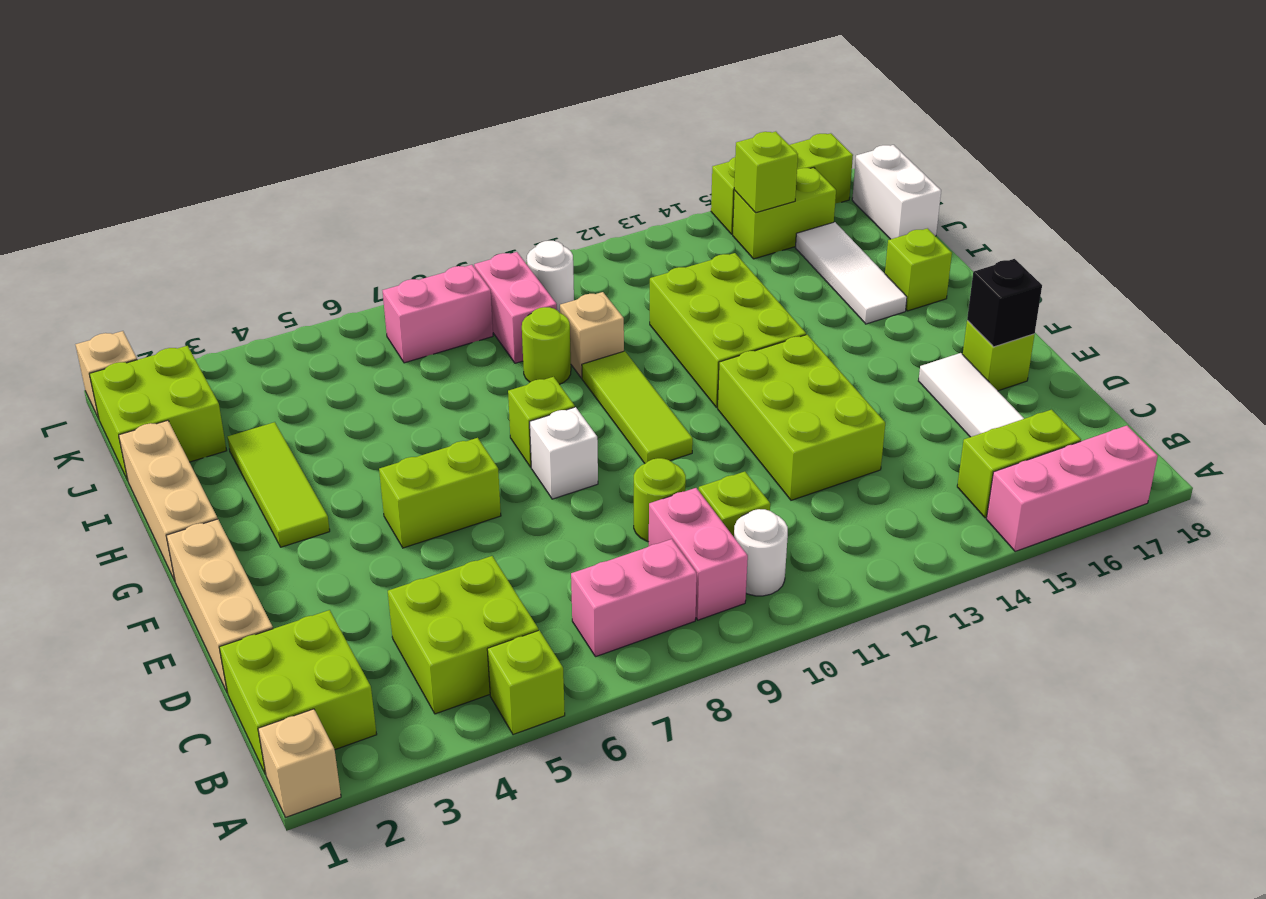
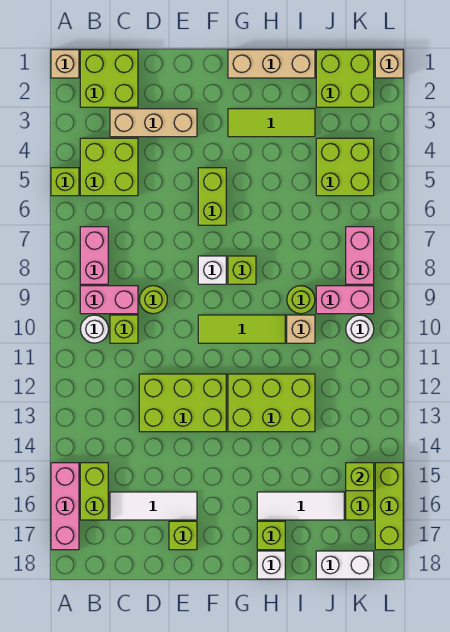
tan 1x3 brick [166,519,273,693] -> tan 1x3 brick moved to [110,109,197,137]
black 1x1 brick [967,259,1042,347] -> none
none -> white 1x1 brick [257,551,285,579]
none -> lime 2x2 brick [316,138,374,196]

